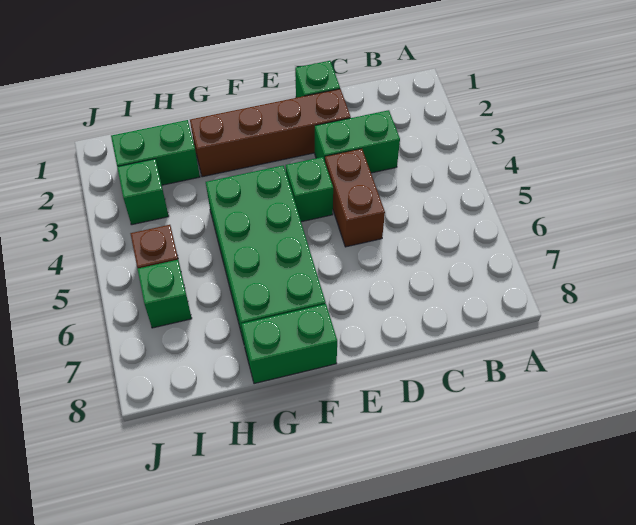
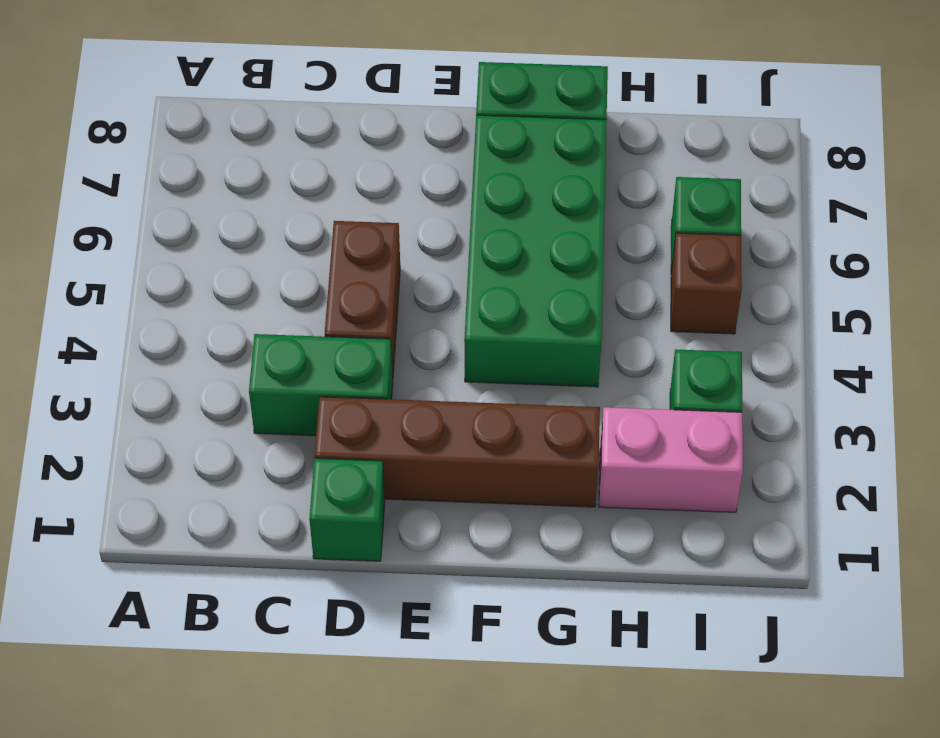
green 1x1 brick [286,157,333,222] -> none
green 1x2 brick [111,120,200,185] -> pink 1x2 brick [599,407,743,512]

